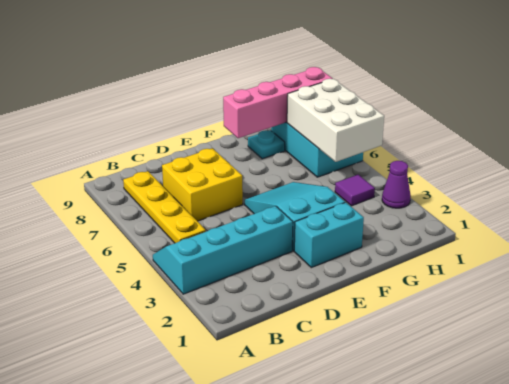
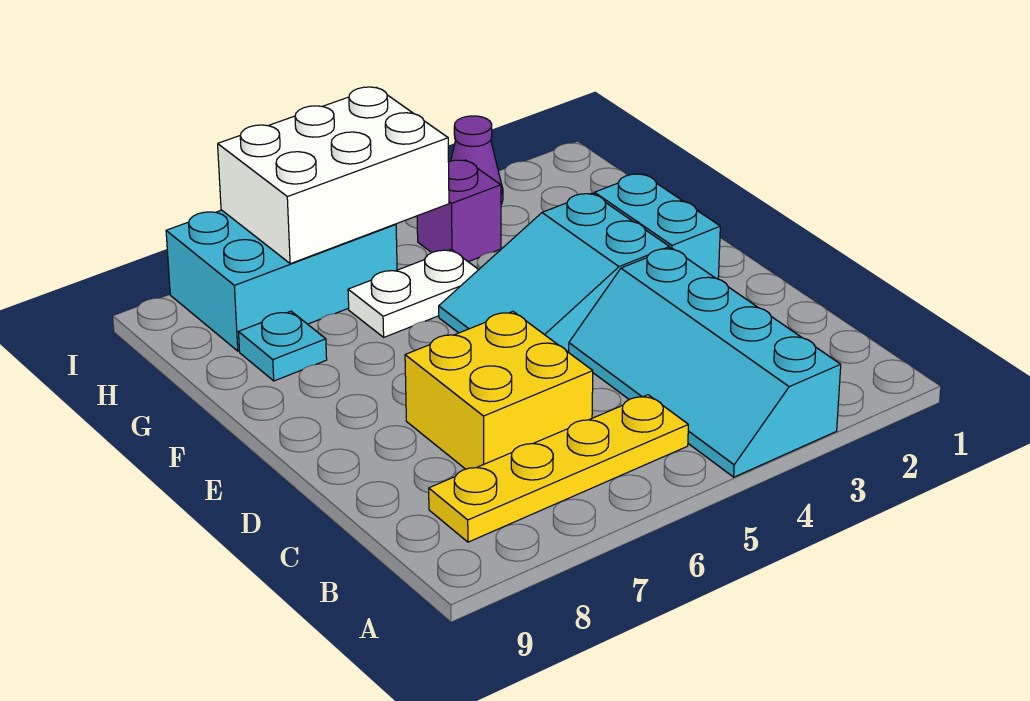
pink 1x4 brick [223,67,333,138] -> none
none -> white 1x2 plate [348,249,479,337]
purple 1x1 tile [335,175,375,206] -> purple 1x1 brick [417,160,501,262]

